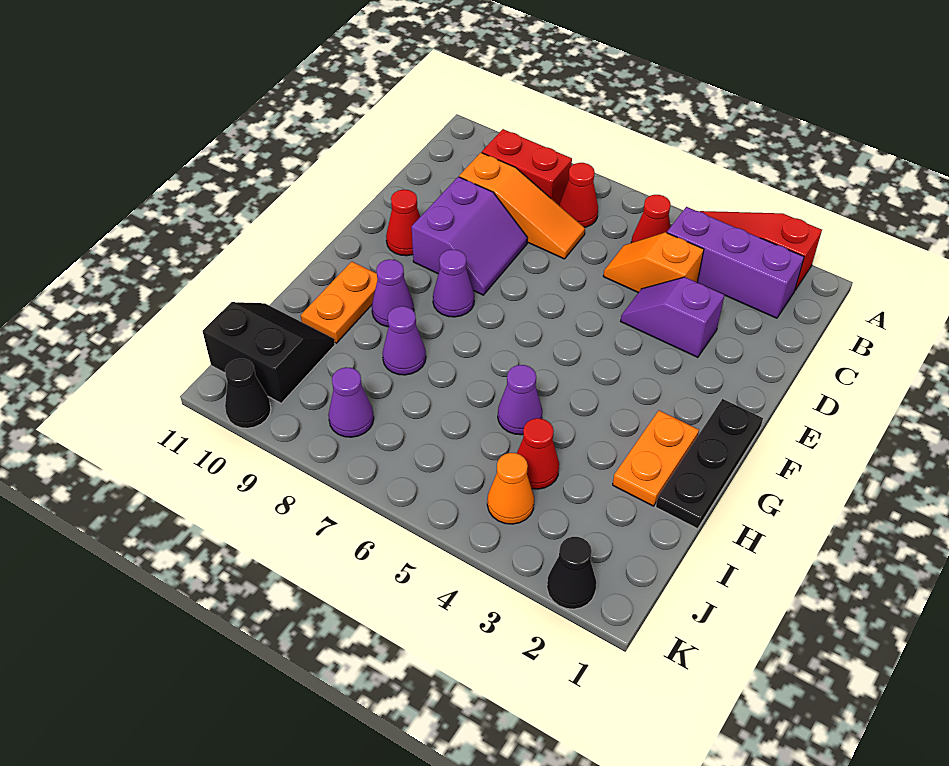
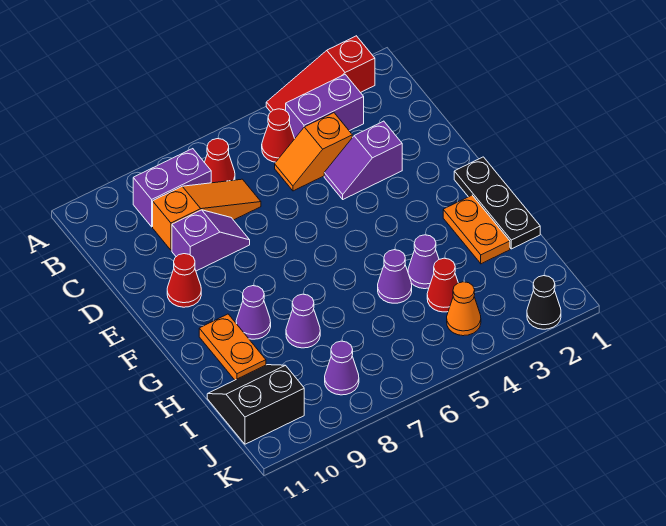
purple 1x3 brick [667,207,804,318] -> purple 1x2 brick [286,74,364,138]
red 1x2 brick [482,129,572,205] -> purple 1x2 brick [133,149,211,227]
purple 2x2 slope [412,177,527,295] -> purple 1x2 slope [172,210,250,271]
purple 1x1 cone [433,250,474,317] -> purple 1x1 cone moved to [408,235,439,289]
black 1x1 cone [225,359,271,428] -> none

